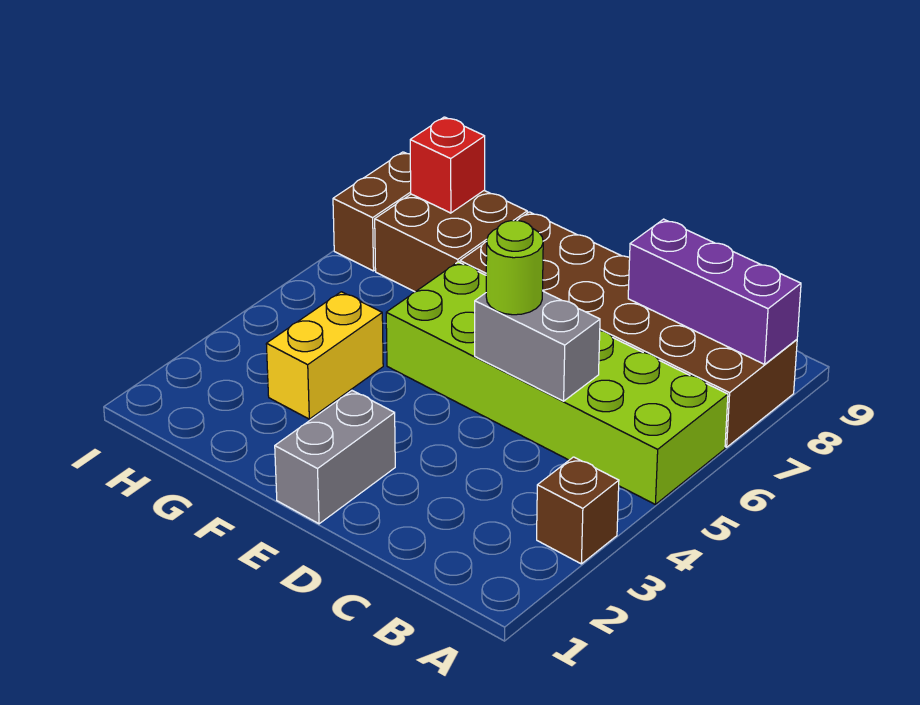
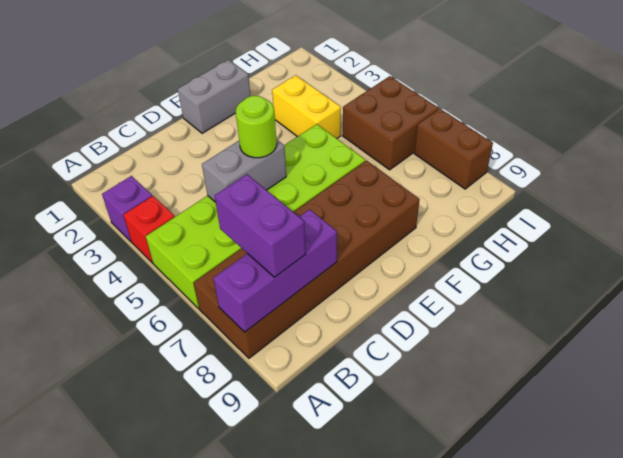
brown 1x1 brick [537,457,619,564] -> purple 1x1 brick [102,176,152,242]
none -> purple 1x2 brick [215,174,306,277]
grey 1x2 brick [275,391,395,524] -> grey 1x2 brick turned to [178,60,250,133]
brown 2x2 brick [375,191,527,292] -> brown 2x2 brick moved to [343,76,439,170]
red 1x1 brick [410,117,485,213] -> red 1x1 brick moved to [123,196,175,263]

